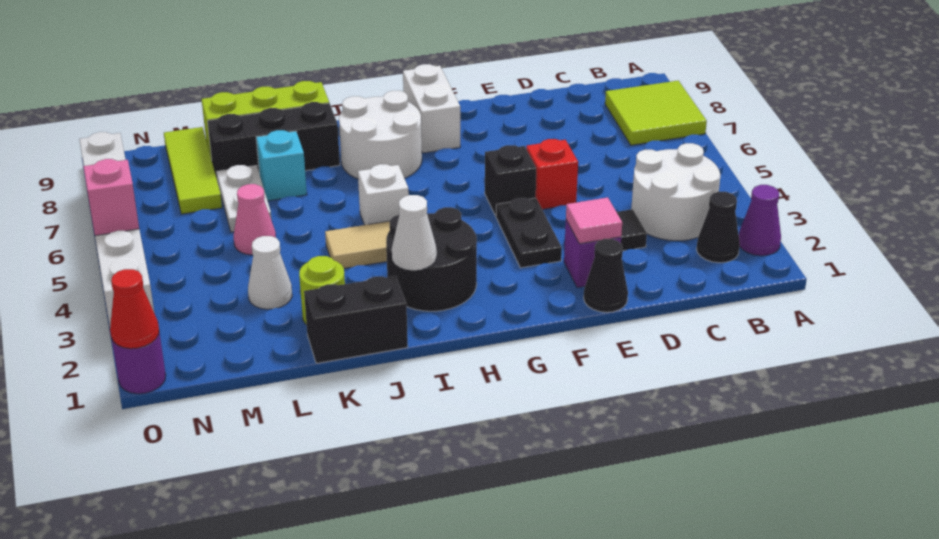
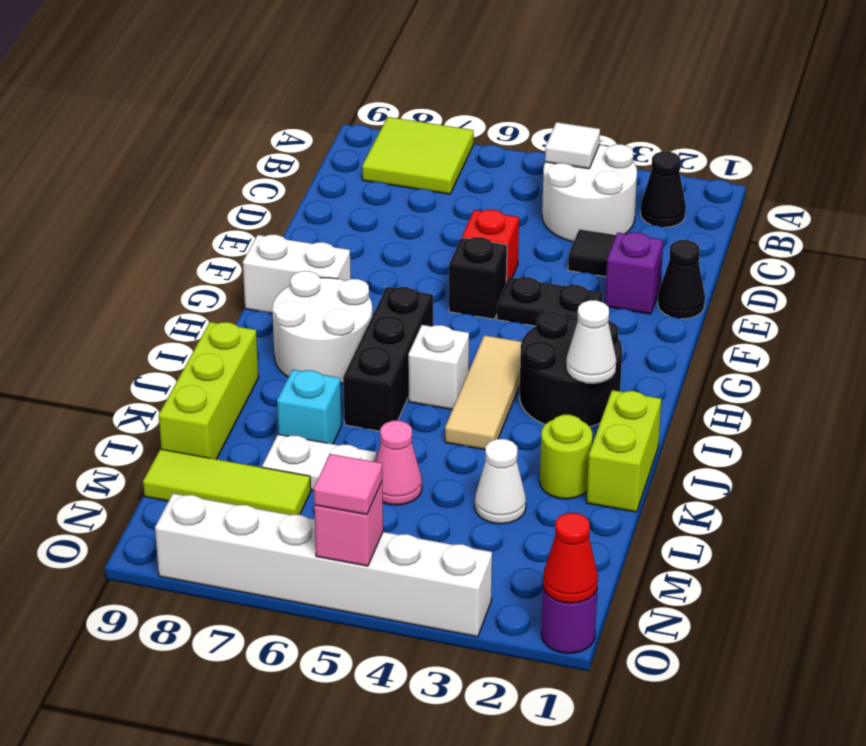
purple 1x1 cone [739,185,781,256] -> none
none -> white 1x1 tile [545,122,600,169]
pink 1x1 tile [566,198,622,244] -> pink 1x1 tile moved to [314,454,382,515]
black 1x2 brick [304,276,408,363] -> lime 1x2 brick [587,390,661,512]
black 1x3 brick [207,102,340,182] -> black 1x3 brick moved to [343,287,433,431]

